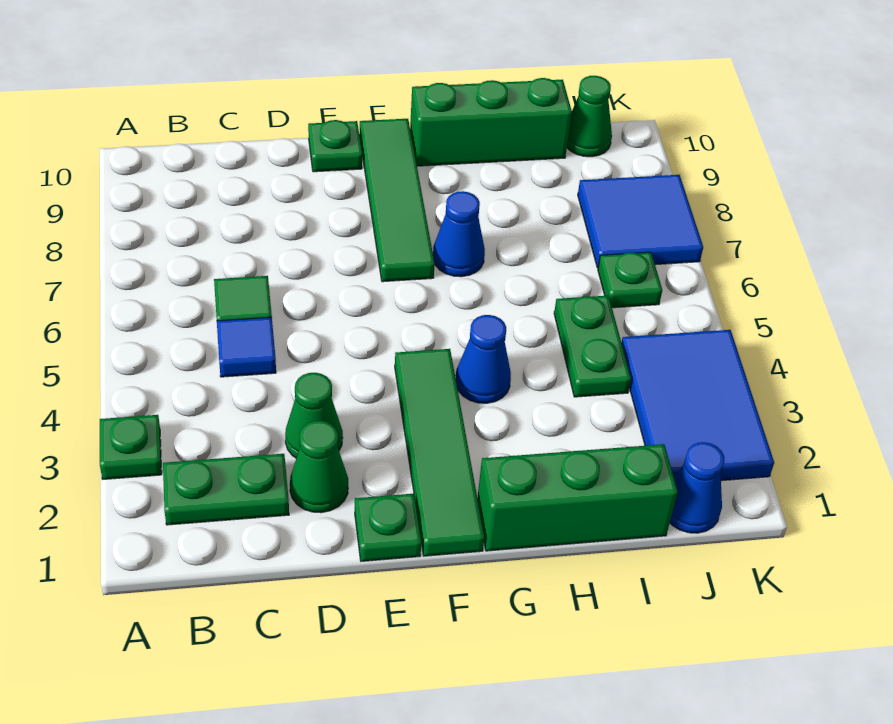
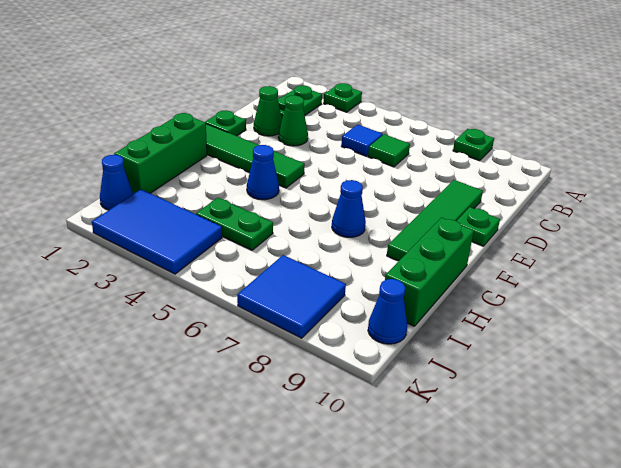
green 1x4 tile [359,119,435,282] -> green 1x4 tile turned to [387,180,483,261]
green 1x1 plate [598,252,662,308] -> green 1x1 plate moved to [453,129,494,161]
green 1x1 cone [567,76,612,157] -> blue 1x1 cone [368,279,407,344]

